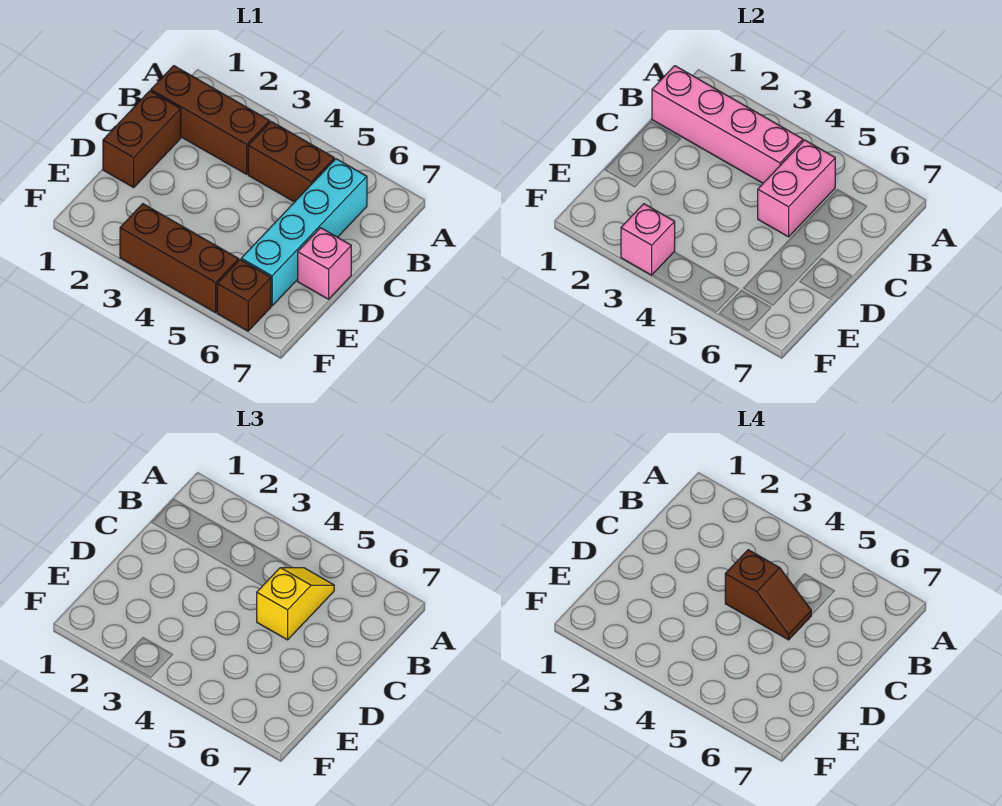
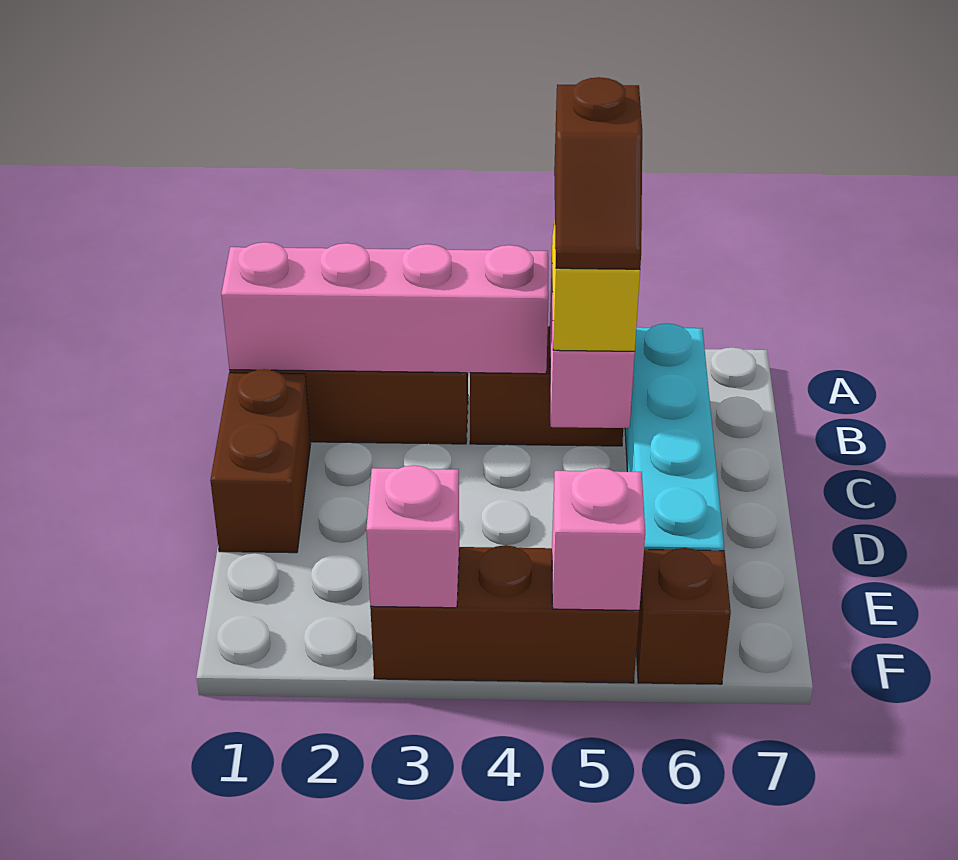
brown 1x2 slope [725,550,811,640] -> brown 1x2 slope turned to [554,77,642,269]
pink 1x1 brick [298,228,351,299] -> pink 1x1 brick moved to [552,468,645,610]

